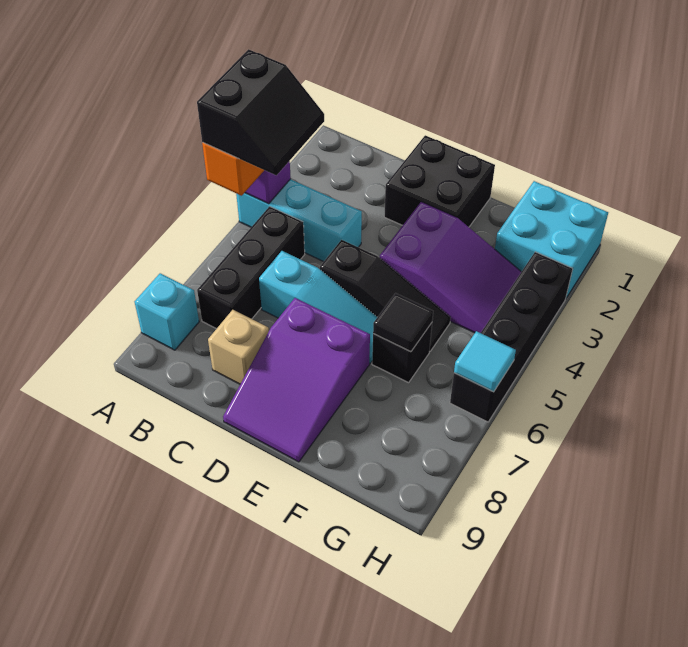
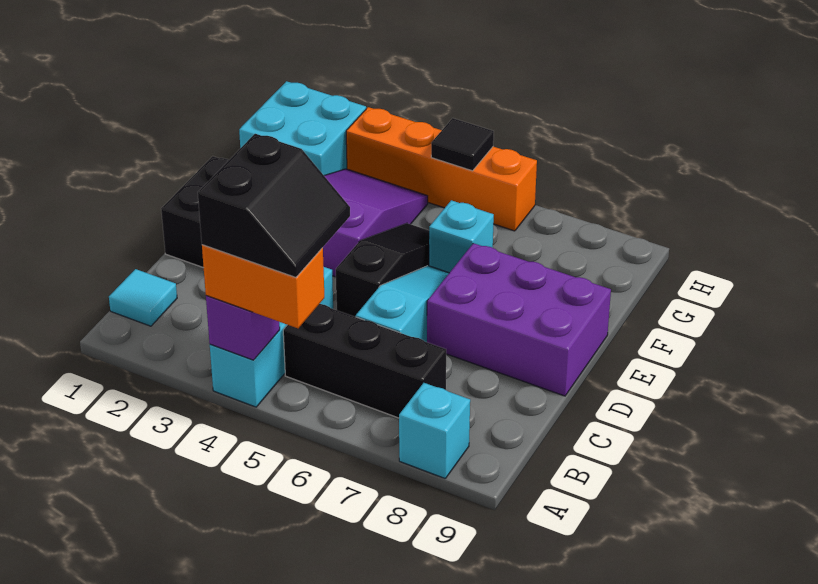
black 2x2 slope [197,49,324,175] -> black 2x2 slope turned to [198,134,350,277]
tan 1x1 brick [208,310,269,384] -> none
purple 2x3 slope [223,298,370,462] -> purple 2x3 brick [427,243,611,396]
black 1x1 brick [372,323,432,383] -> cyan 1x1 brick [429,200,494,273]
black 1x1 tile [373,293,433,352] -> black 1x1 tile moved to [431,118,494,171]
black 1x4 brick [450,252,573,422] -> orange 1x4 brick [346,107,537,231]
cyan 1x1 tile [454,331,516,392] -> cyan 1x1 tile moved to [109,269,177,326]

